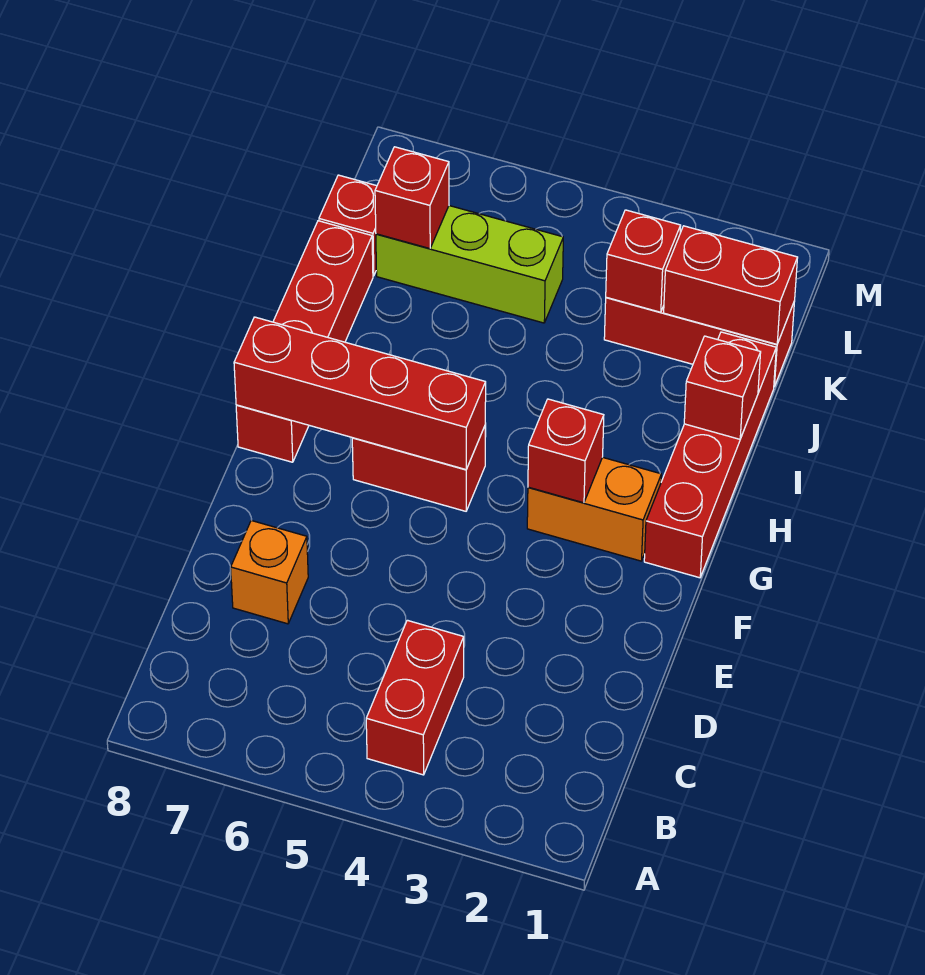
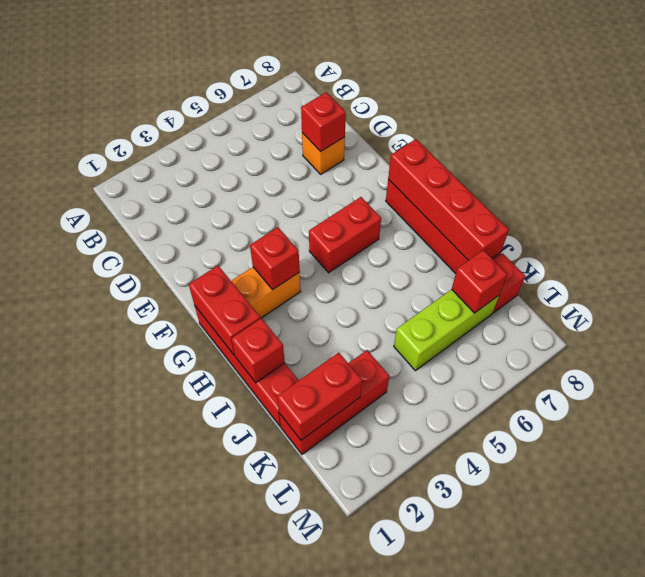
red 1x2 brick [366,620,464,775] -> red 1x2 brick moved to [189,266,260,355]
red 1x4 brick [234,317,486,470] -> red 1x4 brick turned to [388,139,509,260]
red 1x1 brick [606,210,681,312] -> red 1x1 brick moved to [301,92,346,152]

